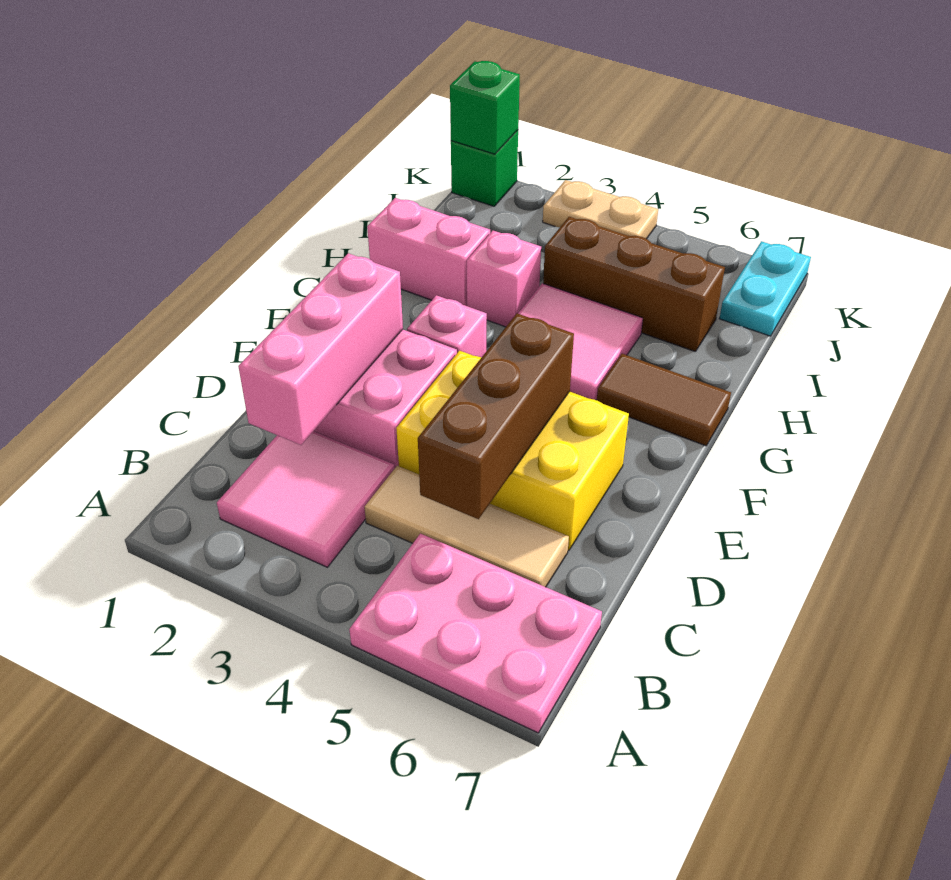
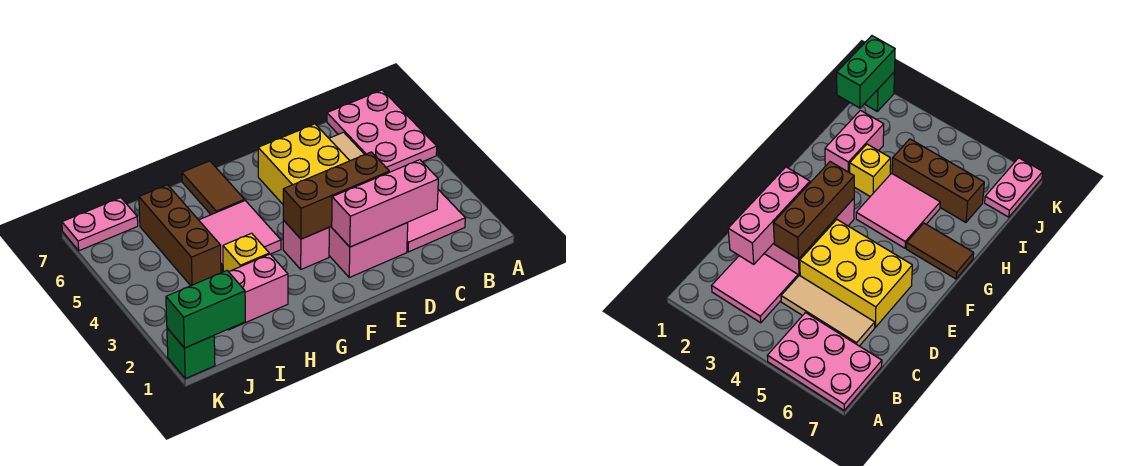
brown 1x3 brick [418,313,574,519] -> brown 1x3 brick moved to [283,152,389,239]
pink 1x2 brick [367,198,490,306] -> pink 1x2 brick turned to [228,254,288,330]
pink 1x1 brick [467,231,541,327] -> yellow 1x1 brick [223,233,269,272]
cyan 1x2 plate [719,241,811,336] -> pink 1x2 plate [62,198,138,251]
green 1x1 brick [450,61,520,154] -> green 1x2 brick [166,271,245,348]
tan 1x2 plate [543,180,658,239] -> none

